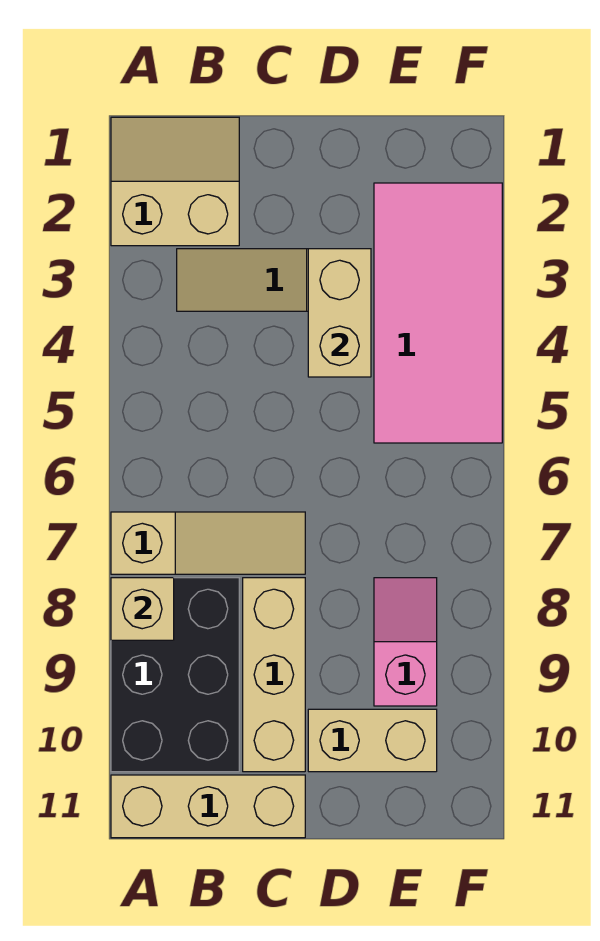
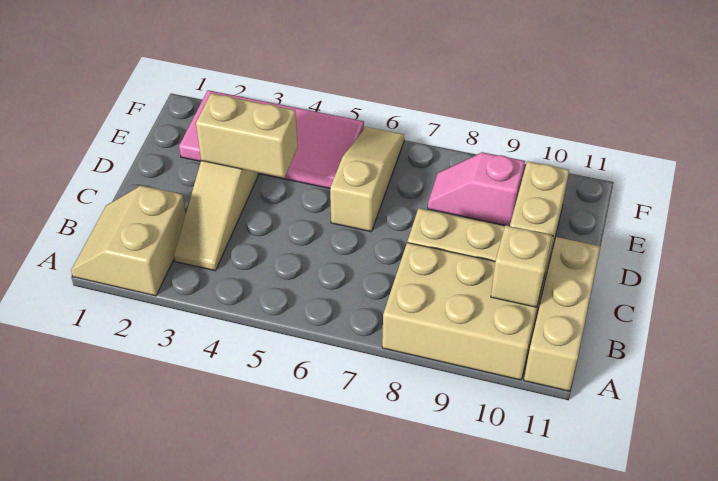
tan 1x3 slope [111,512,305,574] -> tan 1x3 slope moved to [330,127,404,232]
black 2x3 brick [111,578,239,772] -> tan 2x3 brick [382,243,544,380]
tan 1x1 brick [111,578,174,640] -> tan 1x1 brick moved to [491,225,552,307]

